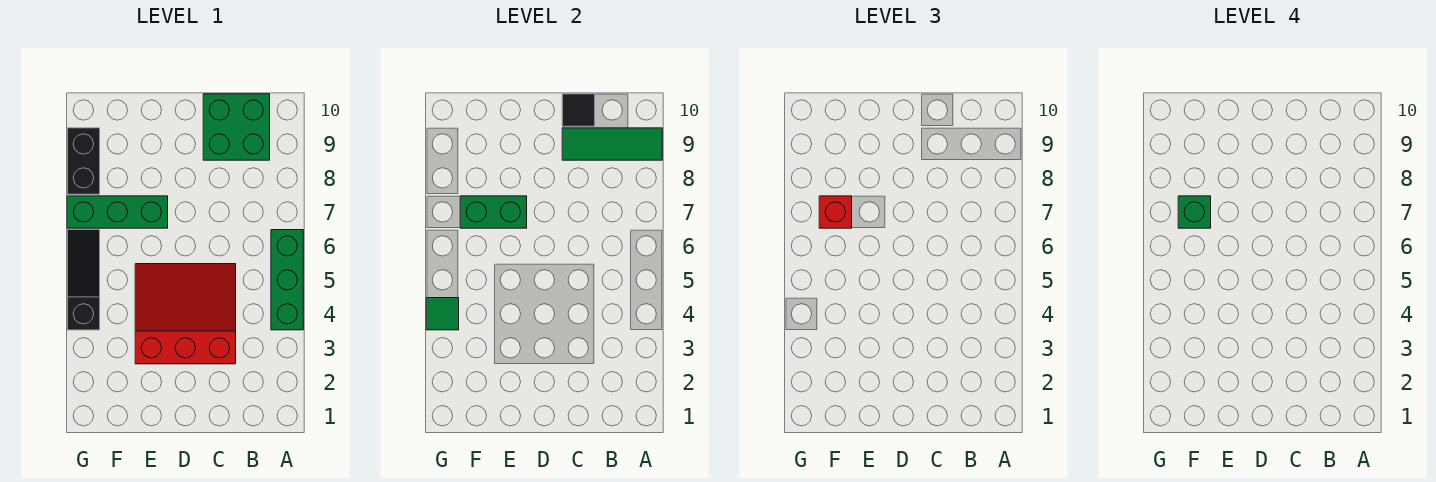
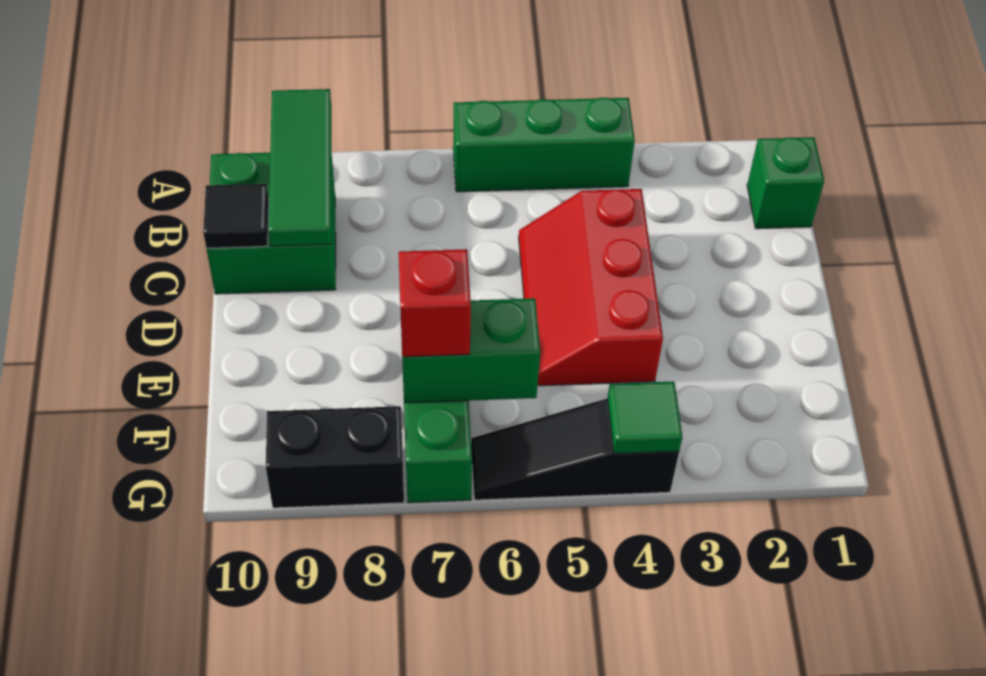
red 3x3 slope [135,264,236,364] -> red 2x3 slope [519,189,663,386]
green 1x2 brick [460,196,527,228] -> green 1x2 brick turned to [402,298,540,403]
green 1x1 brick [1178,196,1211,228] -> green 1x1 brick moved to [747,137,824,229]

